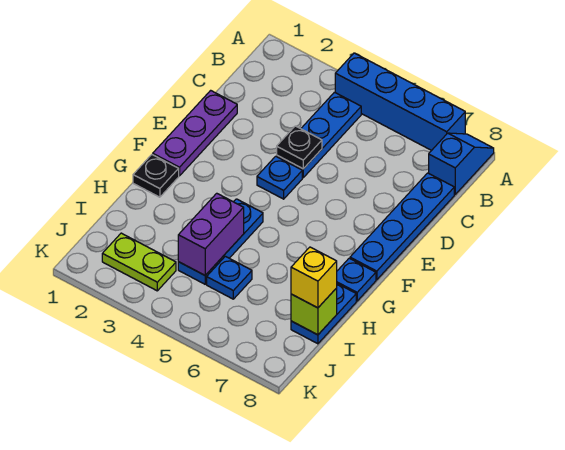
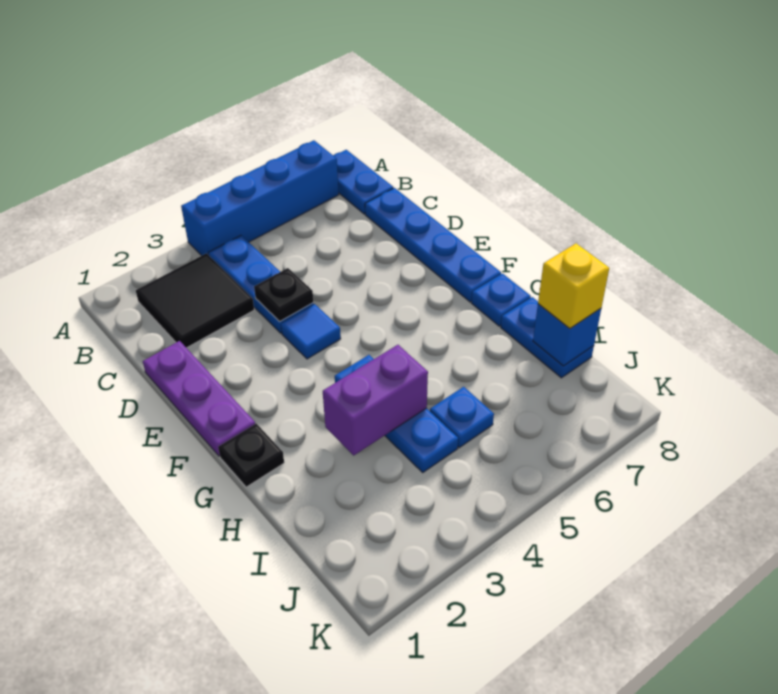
blue 1x2 slope [429,133,494,194] -> blue 1x2 plate [333,150,393,214]
none -> black 2x2 tile [136,253,254,348]
blue 1x1 plate [257,156,302,199] -> blue 1x1 tile [281,304,341,359]
purple 1x2 brick [178,193,244,275] -> purple 1x2 brick turned to [323,345,428,455]
lime 1x1 brick [291,288,337,335] -> blue 1x1 brick [533,304,601,366]
lime 1x2 plate [102,233,176,291] -> none

